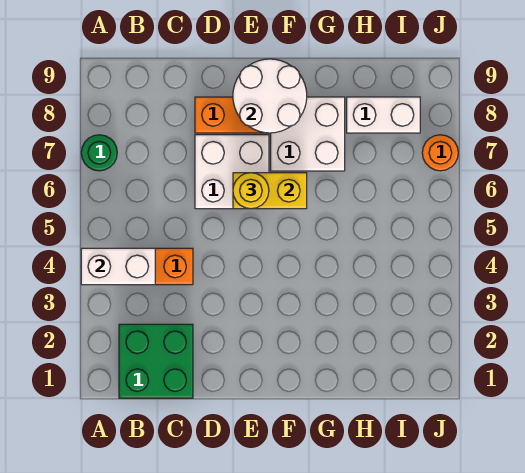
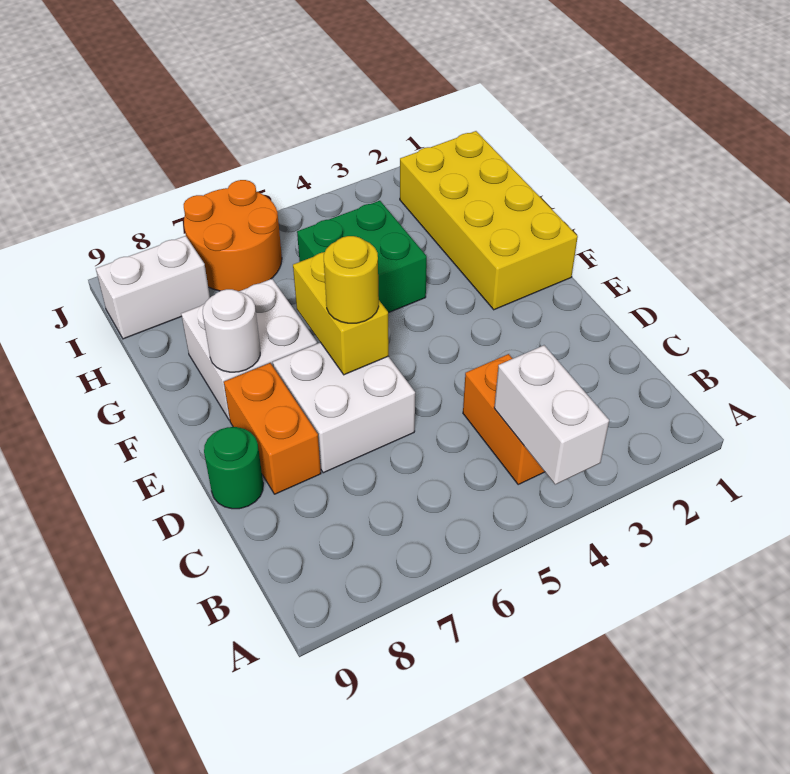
green 1x1 round brick [81,135,117,171] -> green 1x1 round brick moved to [204,427,263,509]
green 2x2 brick [119,324,193,398] -> green 2x2 brick moved to [297,201,427,313]
white 2x2 round brick [233,59,307,133] -> white 1x1 round brick [203,289,260,372]
none -> yellow 2x4 brick [400,131,578,310]
white 1x2 brick [347,97,420,133] -> white 1x2 brick turned to [96,236,210,339]
orange 1x1 round brick [422,135,458,171] -> orange 2x2 round brick [184,180,282,291]

